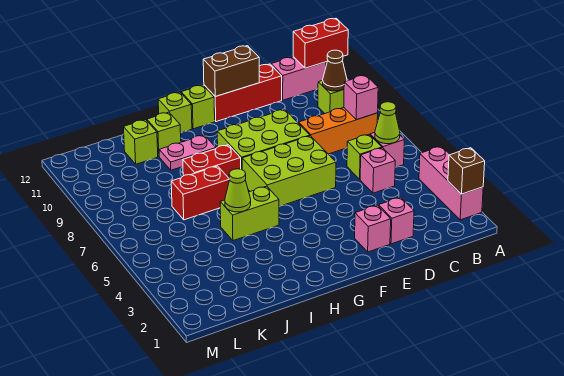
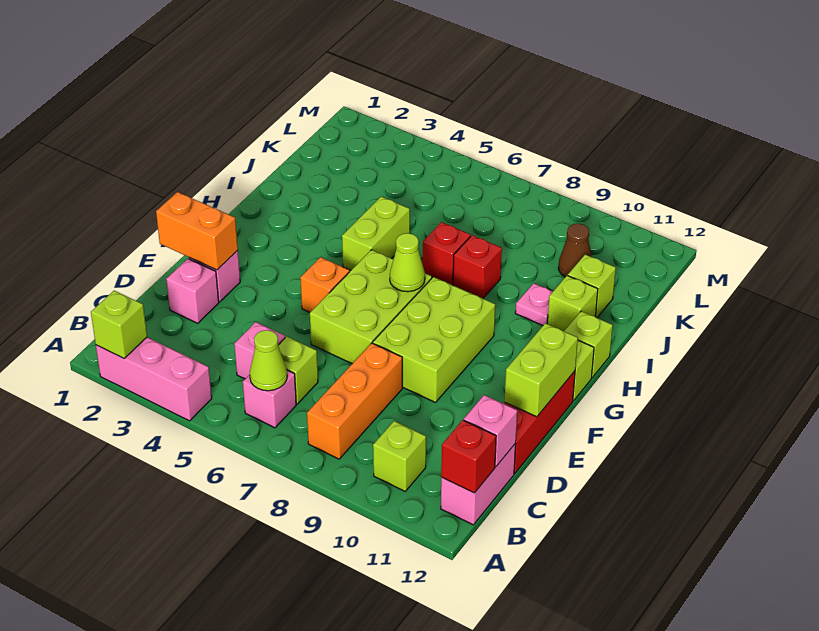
brown 1x1 brick [448,148,485,194] -> lime 1x1 brick [91,291,147,358]
red 1x2 brick [293,18,348,68] -> red 1x1 brick [441,420,496,493]
pink 1x1 brick [344,75,378,120] -> pink 1x1 brick moved to [464,395,517,467]
brown 1x1 cone [323,50,347,91] -> brown 1x1 cone moved to [558,224,592,277]
none -> orange 1x2 brick [156,192,238,270]
brown 1x2 brick [203,46,259,96] -> lime 1x2 brick [504,323,578,417]
none -> orange 1x1 brick [300,257,349,312]
red 1x2 brick [183,145,241,178] -> red 1x1 brick [453,235,502,298]
pink 1x2 plate [159,135,216,170] -> pink 1x1 plate [515,283,553,326]
lime 1x1 cone [225,169,251,212] -> lime 1x1 cone moved to [390,233,425,292]
red 1x2 brick [171,166,230,220] -> red 1x1 brick [423,222,471,285]

